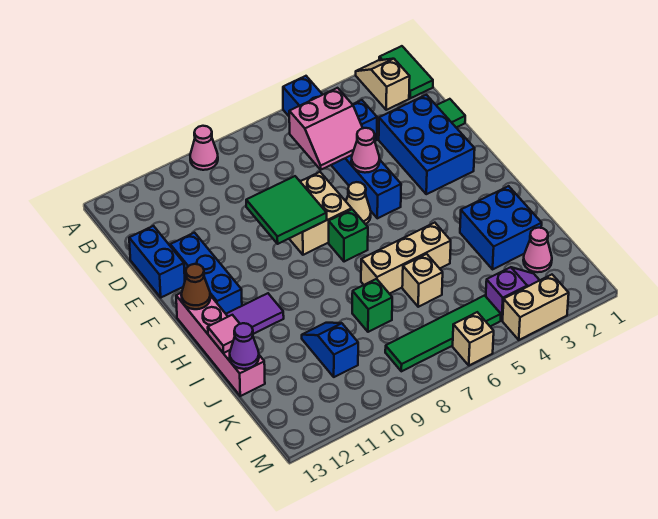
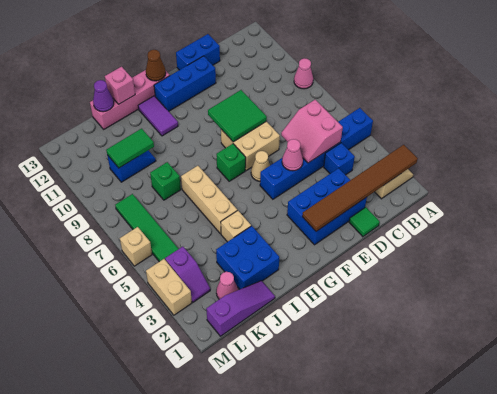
green 1x2 tile [379,46,433,98] -> green 1x2 tile moved to [106,129,154,168]
none -> brown 1x6 tile [302,145,418,231]
pink 1x1 tile [208,315,240,353] -> pink 1x1 brick [105,67,135,104]
none -> purple 1x3 slope [206,281,275,336]
tan 1x1 brick [402,254,443,307] -> tan 1x1 brick moved to [221,210,251,242]

